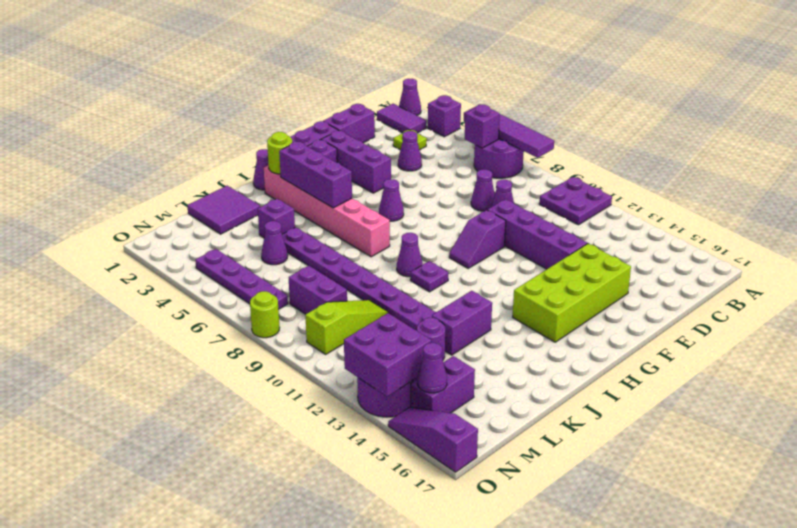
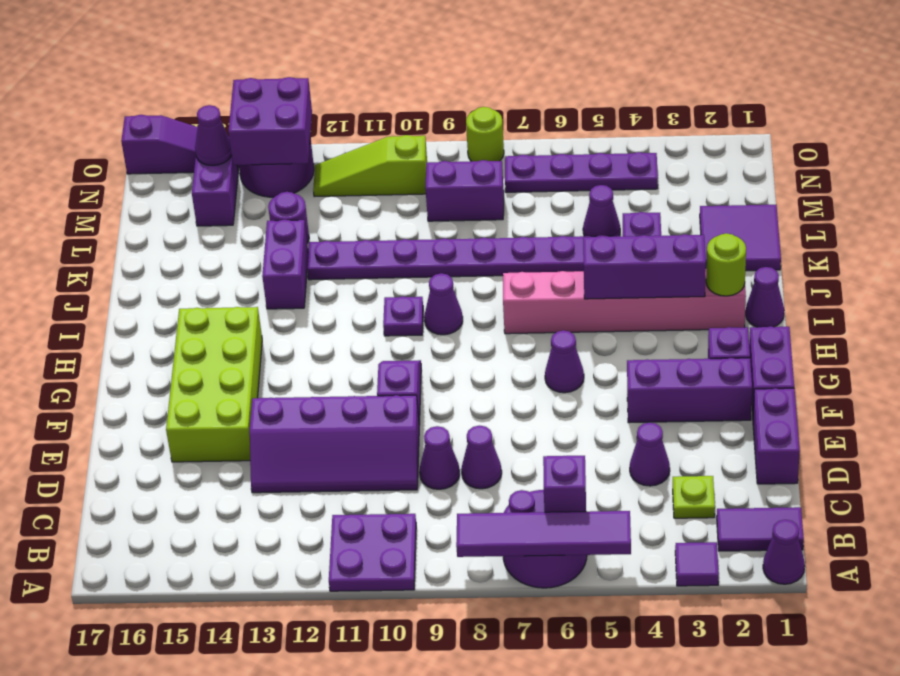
purple 1x1 brick [428,95,461,137] -> purple 1x1 tile [675,542,719,586]
lime 1x3 slope [305,300,388,354] -> lime 1x3 slope turned to [313,135,427,197]

